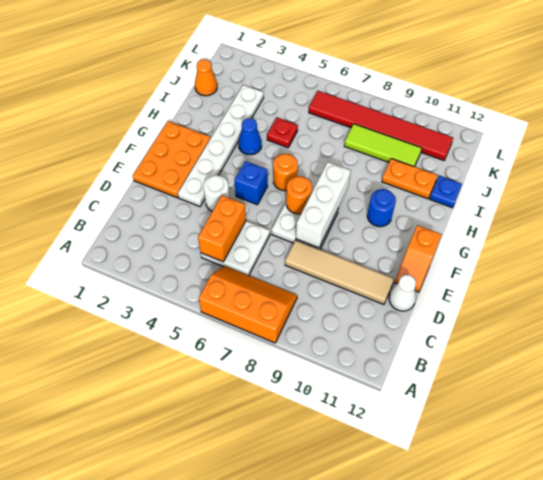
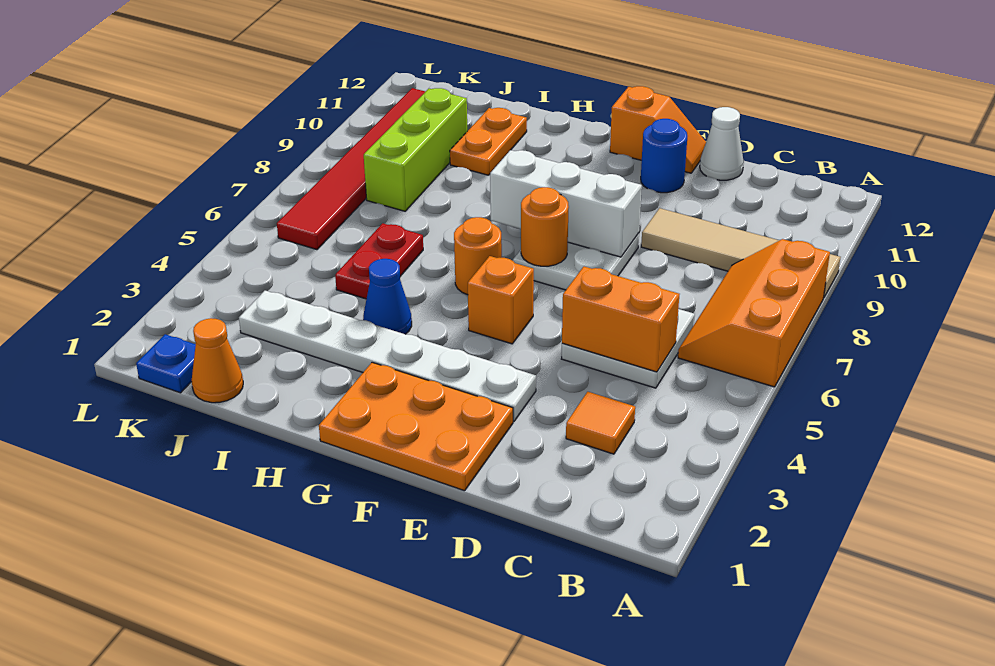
none -> orange 1x1 tile [566,392,635,454]
tan 1x4 tile [285,240,394,304] -> tan 1x4 tile turned to [641,208,841,298]
white 1x1 round brick [204,175,230,211] -> none
blue 1x1 brick [234,161,268,205] -> orange 1x1 brick [468,256,534,344]
blue 1x1 round brick [367,189,396,227] -> blue 1x1 round brick moved to [641,119,687,193]
red 1x1 plate [267,118,298,148] -> red 1x2 plate [335,223,423,299]
blue 1x1 plate [430,176,462,208] -> blue 1x1 plate moved to [136,334,196,393]
lime 1x3 tile [344,124,422,167] -> lime 1x3 brick [364,88,467,211]

